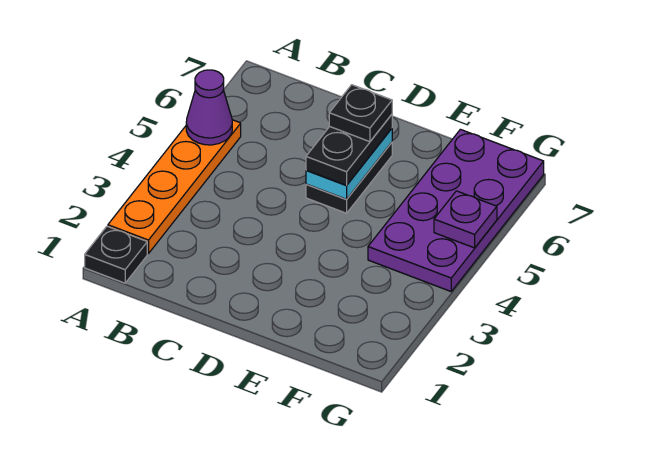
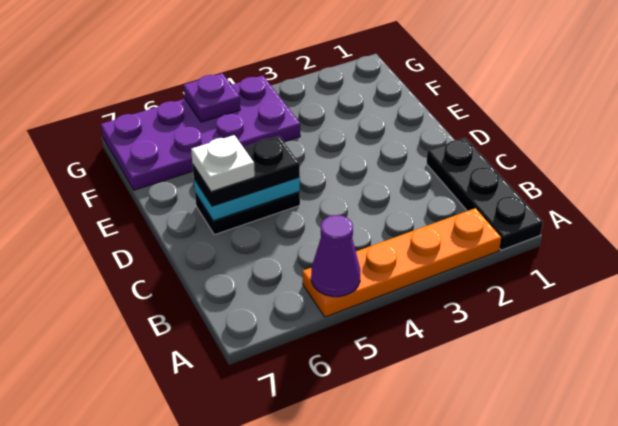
black 1x1 plate [85,226,147,283] -> black 1x3 plate [426,138,543,250]
black 1x1 plate [329,85,392,142] -> white 1x1 plate [191,135,255,192]

